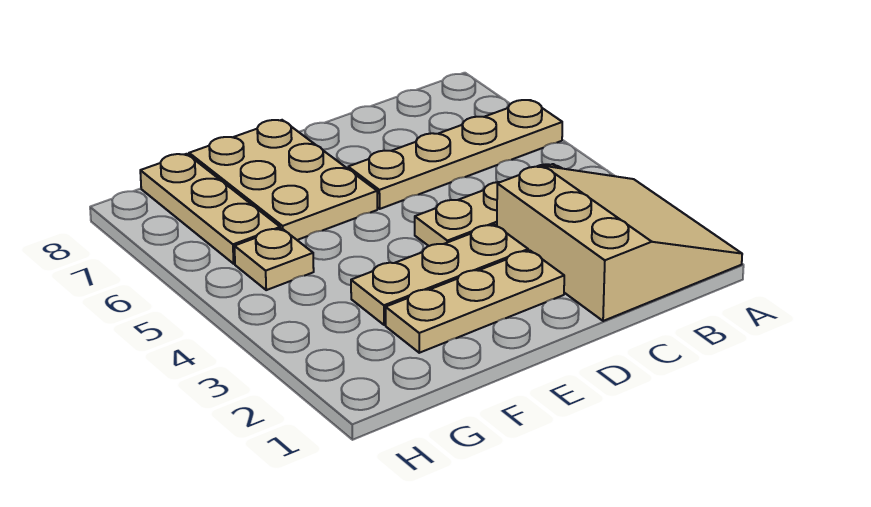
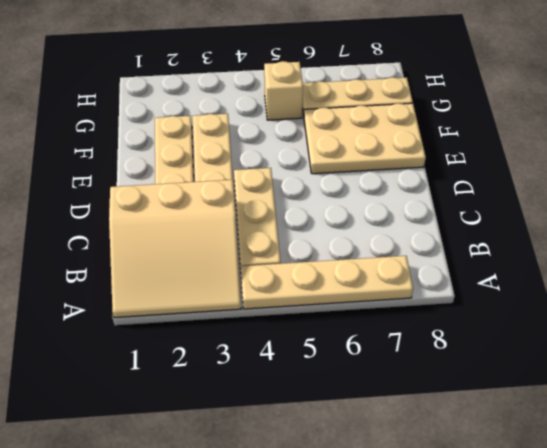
tan 1x4 plate [348,100,562,209] -> tan 1x4 plate turned to [240,256,413,309]
tan 1x1 plate [234,228,314,290] -> tan 1x1 brick [264,61,303,120]

